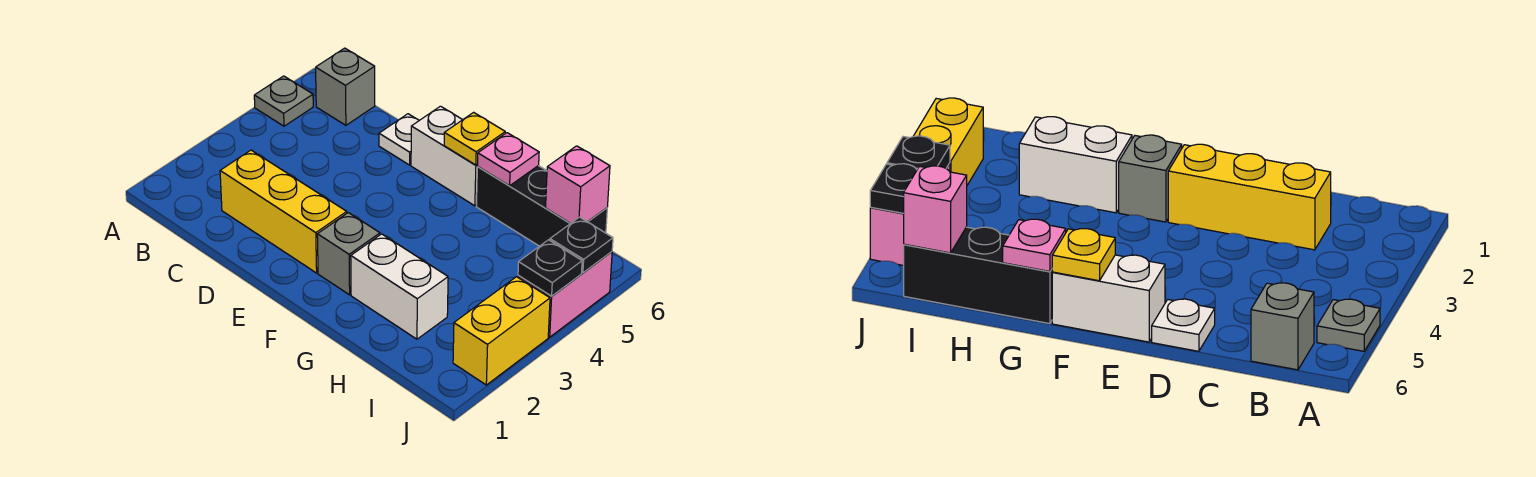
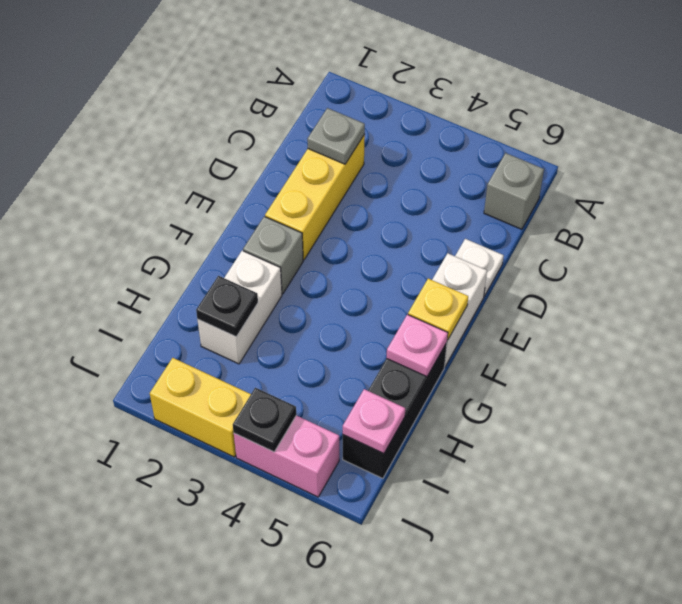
grey 1x1 plate [254,76,313,126] -> grey 1x1 plate moved to [307,108,365,164]
pink 1x1 brick [546,146,610,223] -> pink 1x1 plate [343,389,405,454]
black 1x1 plate [550,217,613,273] -> black 1x1 plate moved to [196,276,258,337]

